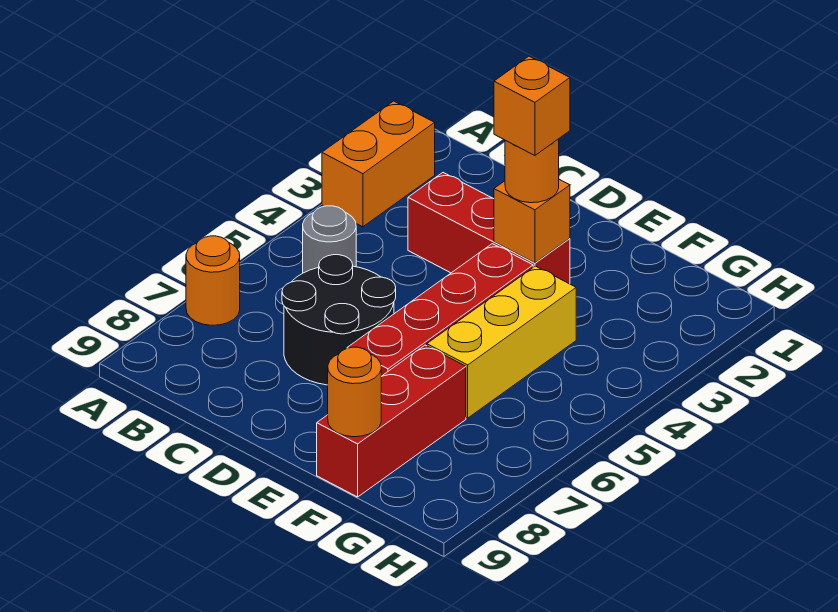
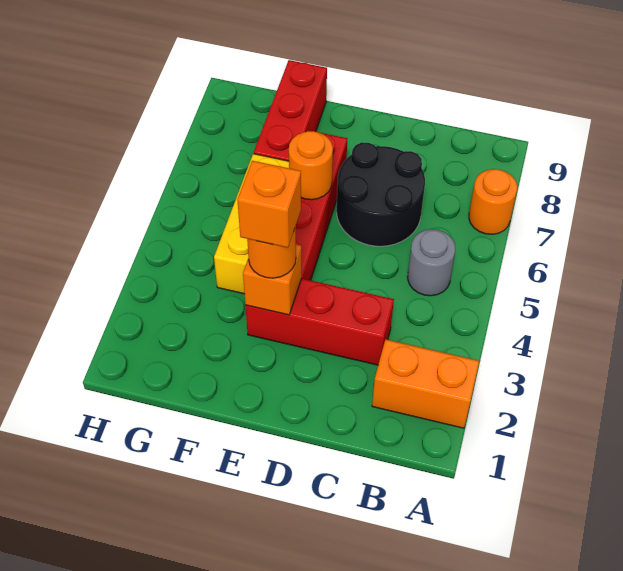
orange 1x2 brick [322,101,435,227] -> orange 1x2 brick turned to [372,340,479,428]
orange 1x1 round brick [328,347,381,437] -> orange 1x1 round brick moved to [289,131,333,200]

